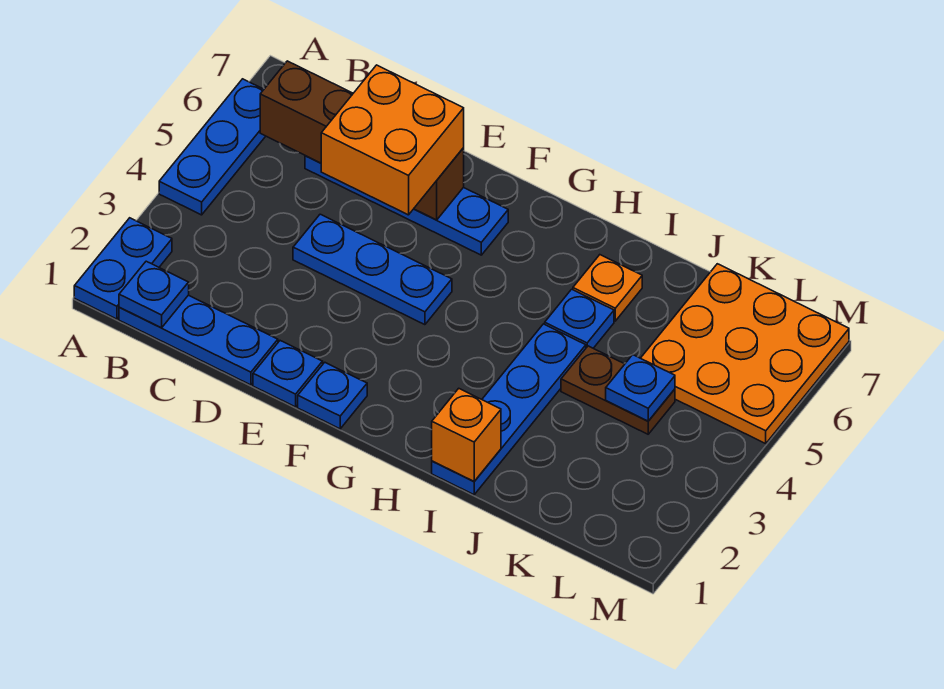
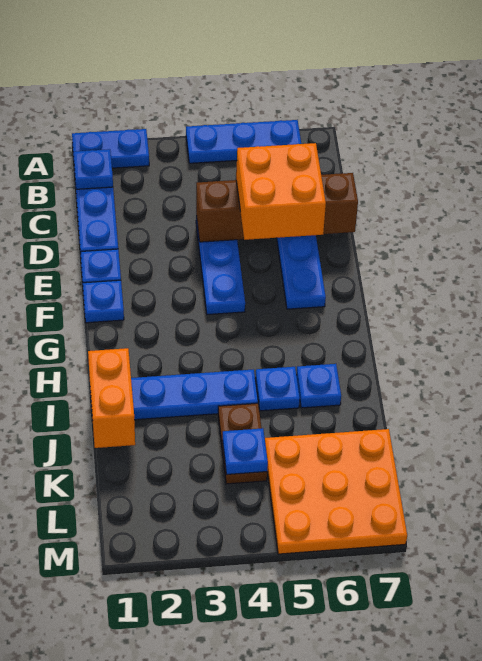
brown 1x4 brick [260,61,464,220] -> brown 1x4 brick turned to [196,173,358,242]
orange 1x1 brick [432,388,501,481] -> orange 1x2 brick [88,348,135,448]
orange 1x1 plate [573,255,642,321] -> blue 1x1 plate [296,364,341,408]

